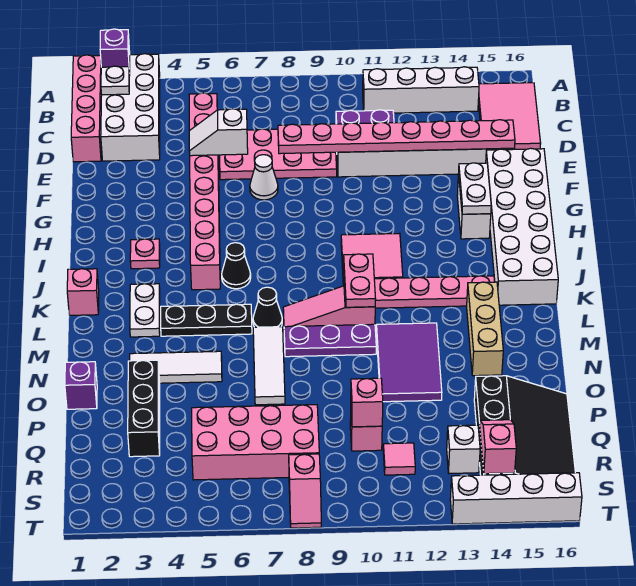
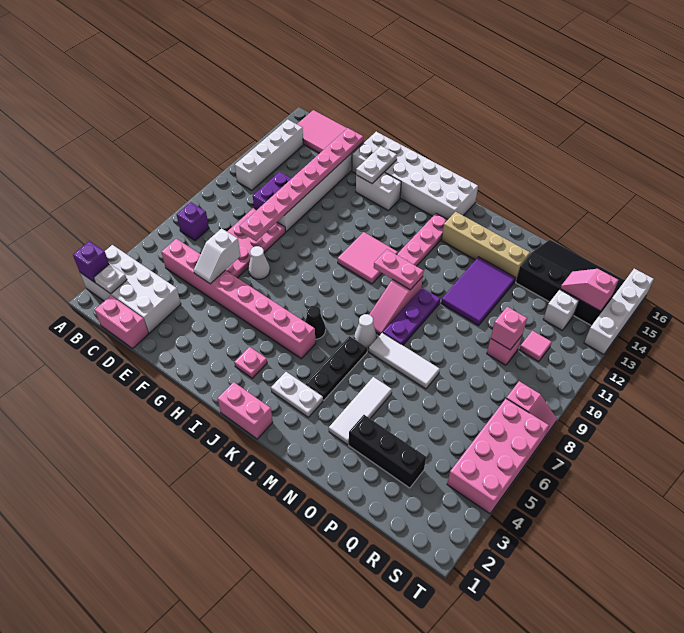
pink 1x4 brick [71,55,102,162] -> pink 1x2 brick [95,296,148,348]
white 1x2 plate [459,163,491,214] -> white 1x2 plate turned to [356,146,397,183]
pink 1x1 brick [67,269,99,315] -> pink 1x2 brick [218,382,273,439]
black 1x1 cone [253,287,282,327] -> white 1x1 cone [354,314,377,348]
tan 1x3 brick [467,282,503,376] -> tan 1x4 brick [442,212,530,281]
purple 2x3 tile [376,323,442,402] -> purple 2x3 tile turned to [441,257,515,326]
purple 1x1 brick [65,362,97,409] -> purple 1x1 brick moved to [177,202,209,241]
pink 2x4 brick [192,405,319,480] -> pink 2x4 brick moved to [447,399,549,514]

